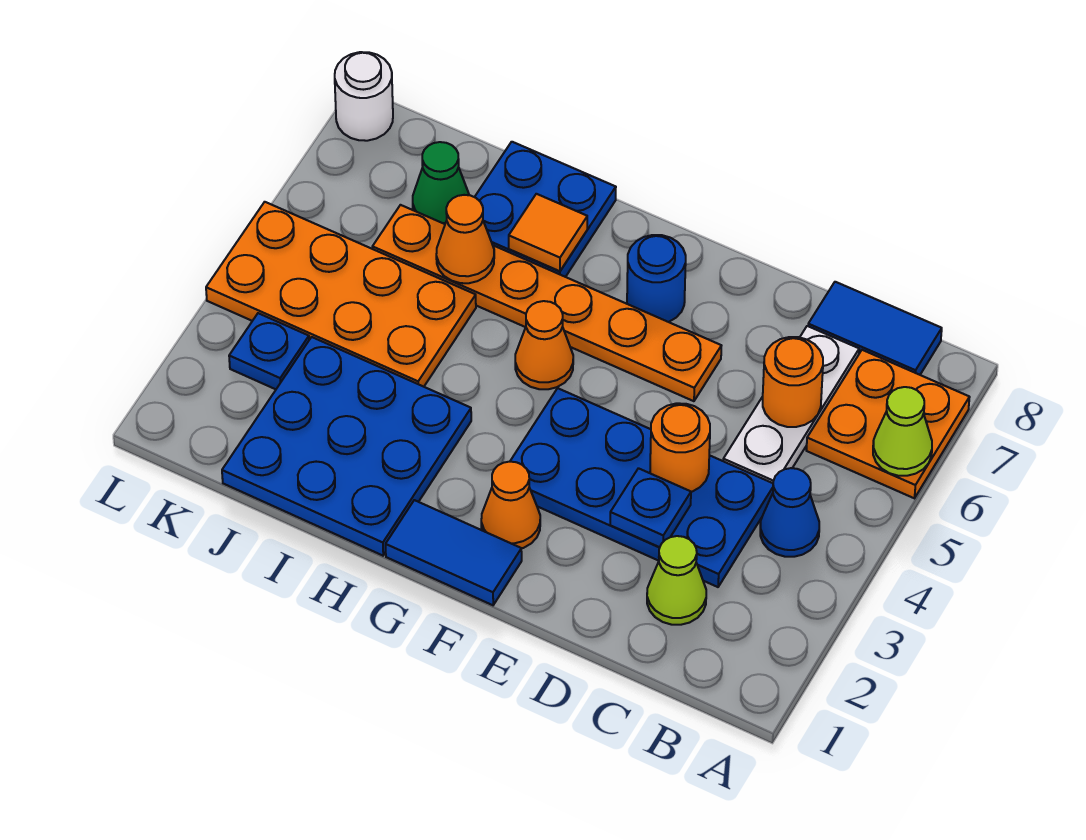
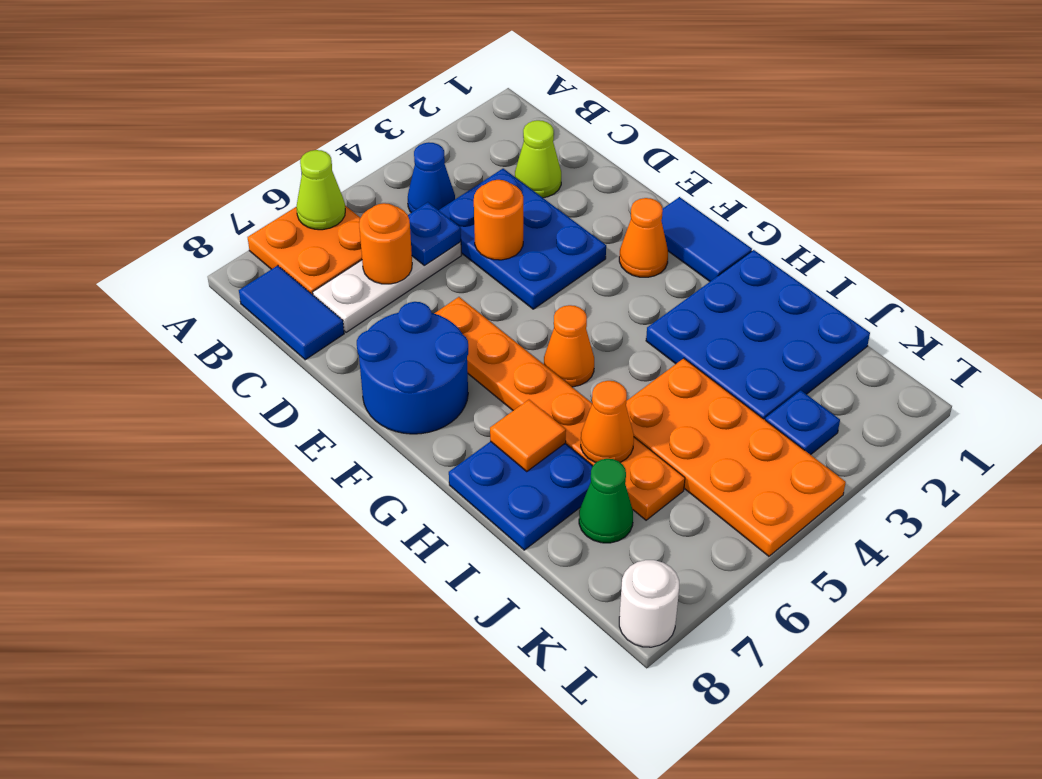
blue 2x4 plate [510,388,773,587] -> blue 2x3 plate [439,169,606,309]
blue 1x1 plate [610,468,691,547] -> blue 1x1 plate moved to [408,202,461,265]
blue 1x1 round brick [627,235,686,322] -> blue 2x2 round brick [357,302,468,434]

